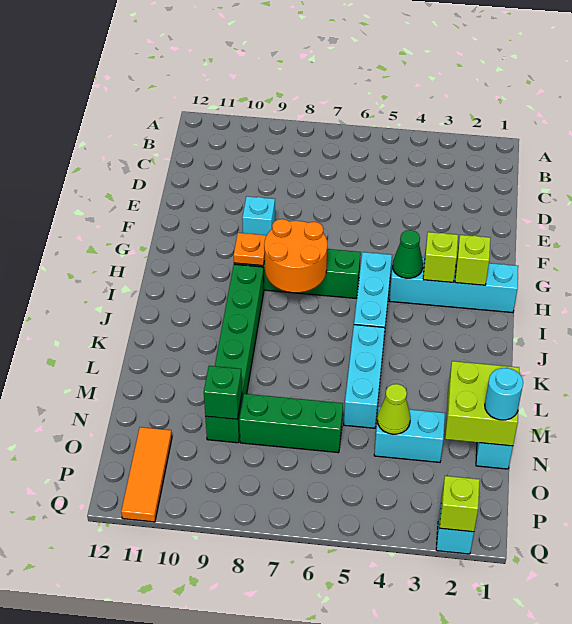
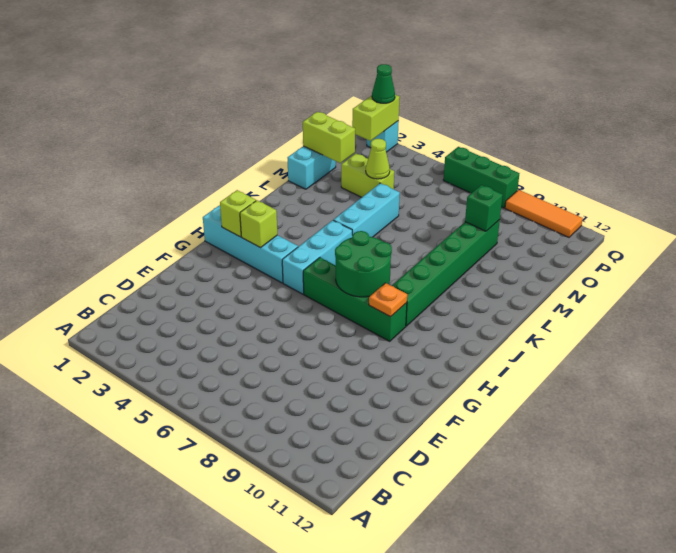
cyan 1x1 brick [242,196,275,235] -> none
green 1x1 cone [392,230,423,278] -> green 1x1 cone moved to [372,64,395,103]
orange 2x2 round brick [264,219,327,293] -> green 2x2 round brick [335,231,392,297]
lime 2x2 brick [445,361,519,446] -> lime 1x2 brick [303,112,355,163]
cyan 1x1 round brick [485,368,523,420] -> none
cyan 1x2 brick [374,407,445,462] -> lime 1x2 brick [341,154,394,197]
green 1x3 brick [239,394,343,453] -> green 1x3 brick moved to [443,147,519,208]
orange 1x3 tile [121,427,172,522] -> orange 1x3 tile turned to [505,190,583,237]
lime 1x1 brick [440,476,480,532] -> lime 1x2 brick [352,95,399,141]

